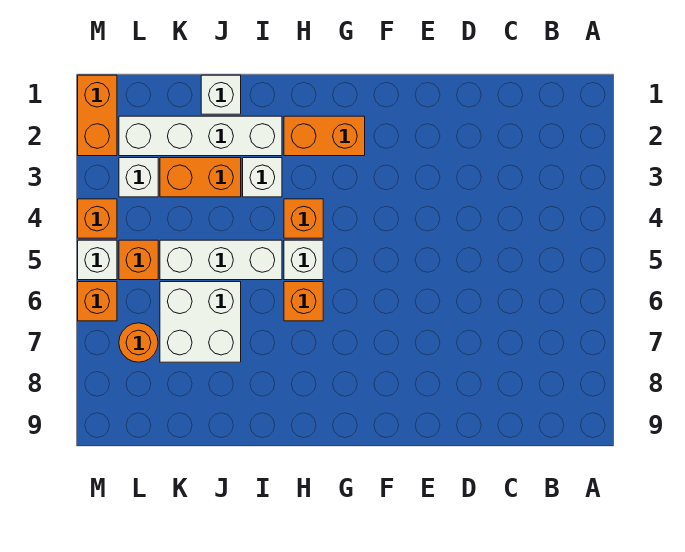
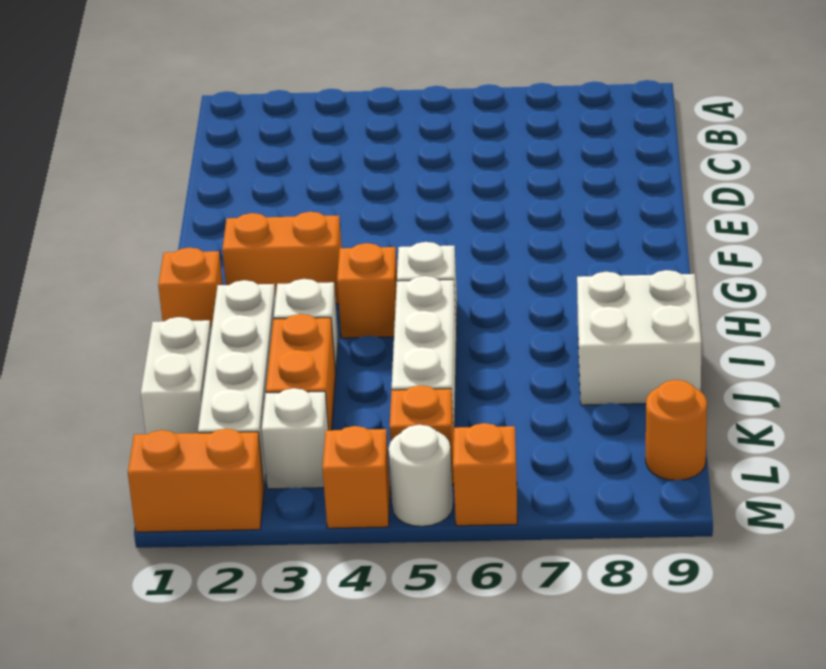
orange 1x2 brick [284,116,365,156] -> orange 1x2 brick turned to [222,212,342,304]
orange 1x1 brick [284,282,323,321] -> orange 1x1 brick moved to [158,248,223,330]
white 1x1 brick [201,75,241,114] -> white 1x2 brick [141,317,211,434]
white 2x2 brick [160,282,241,362] -> white 2x2 brick moved to [577,270,701,405]
orange 1x1 round brick [119,323,158,362] -> orange 1x1 round brick moved to [646,380,707,480]
white 1x1 brick [78,240,117,280] -> white 1x1 round brick [389,425,453,526]

